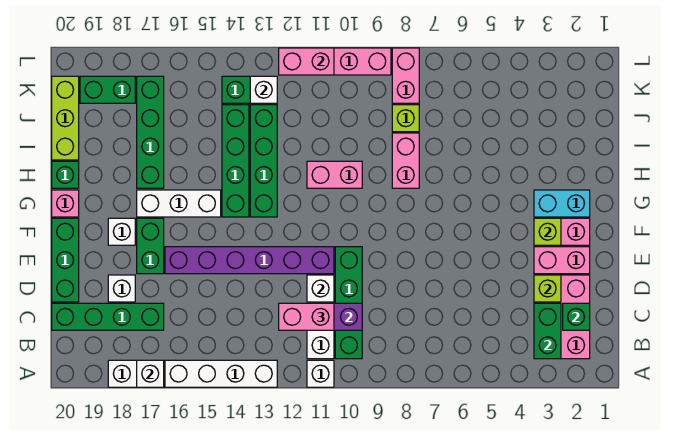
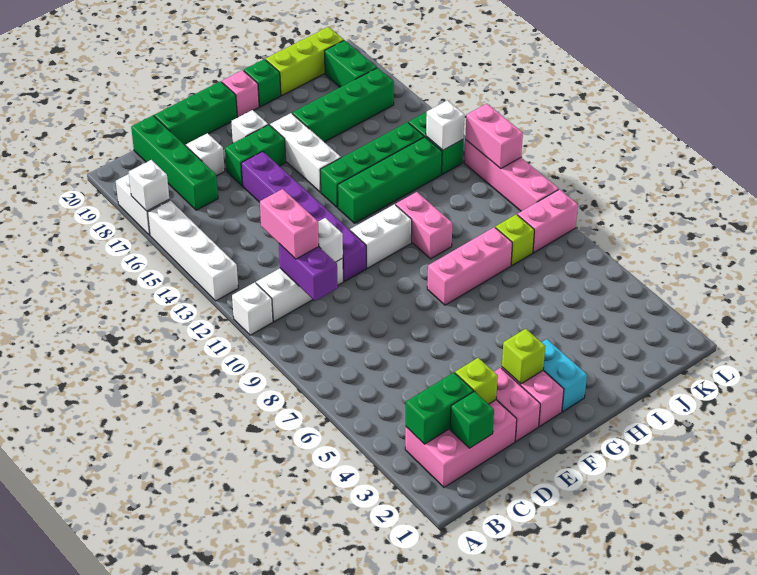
green 1x4 brick [335,247,362,359] -> none
none -> white 1x2 brick [350,204,412,268]
pink 1x2 brick [392,133,419,188] -> pink 1x3 brick [427,227,512,305]

